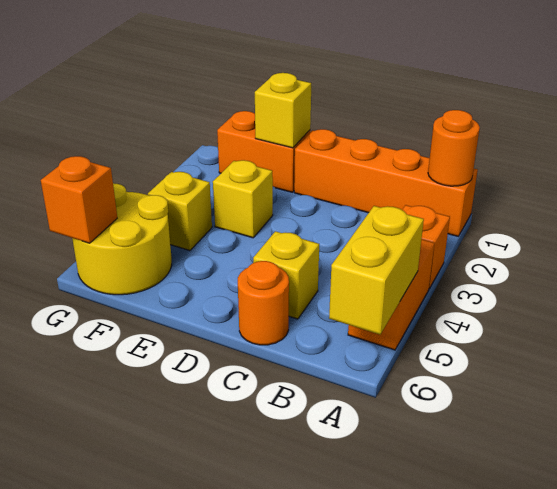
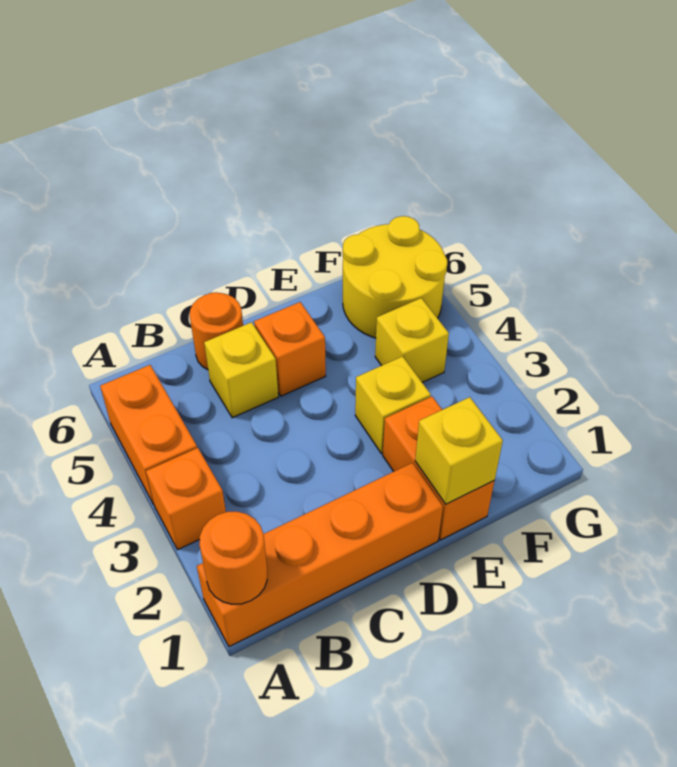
yellow 1x2 brick [329,206,424,335] -> none
orange 1x2 brick [217,111,310,192] -> orange 1x2 brick turned to [383,397,494,540]
orange 1x1 brick [41,156,117,243] -> orange 1x1 brick moved to [254,302,326,396]

